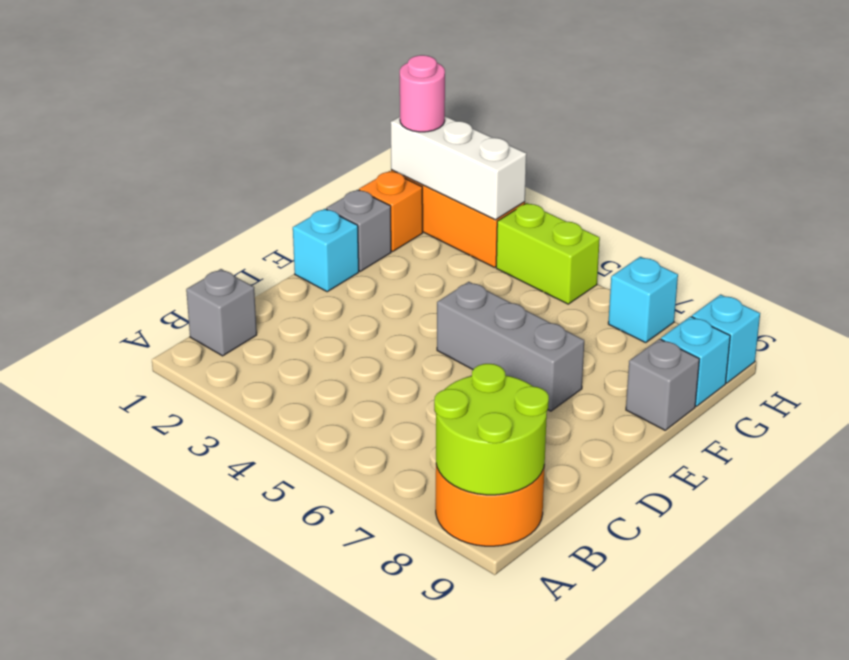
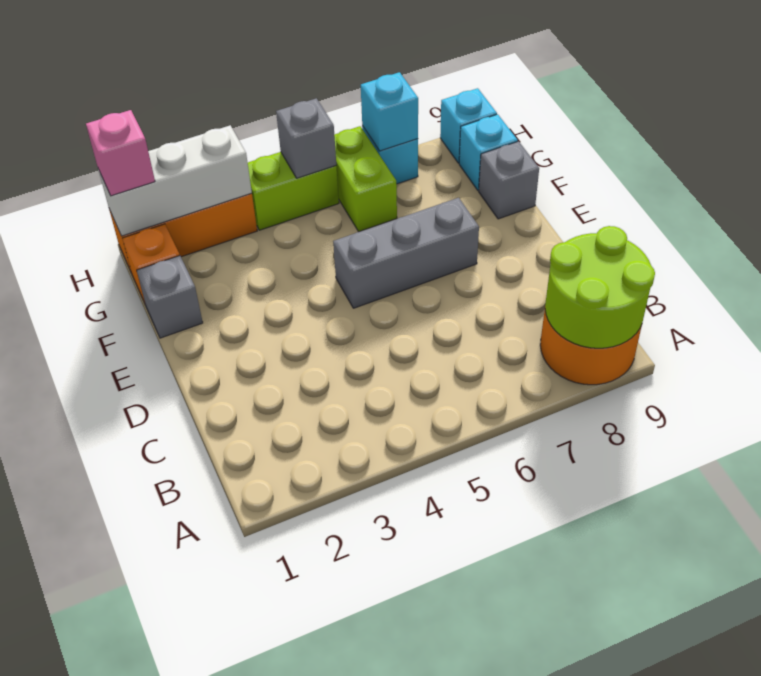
grey 1x1 brick [186,269,257,356] -> grey 1x1 brick moved to [276,98,336,178]
cyan 1x1 brick [293,209,359,292] -> cyan 1x1 brick moved to [361,72,418,151]
none -> lime 1x2 brick [334,126,397,232]
pink 1x1 round brick [400,55,445,132] -> pink 1x1 brick [86,110,155,196]

